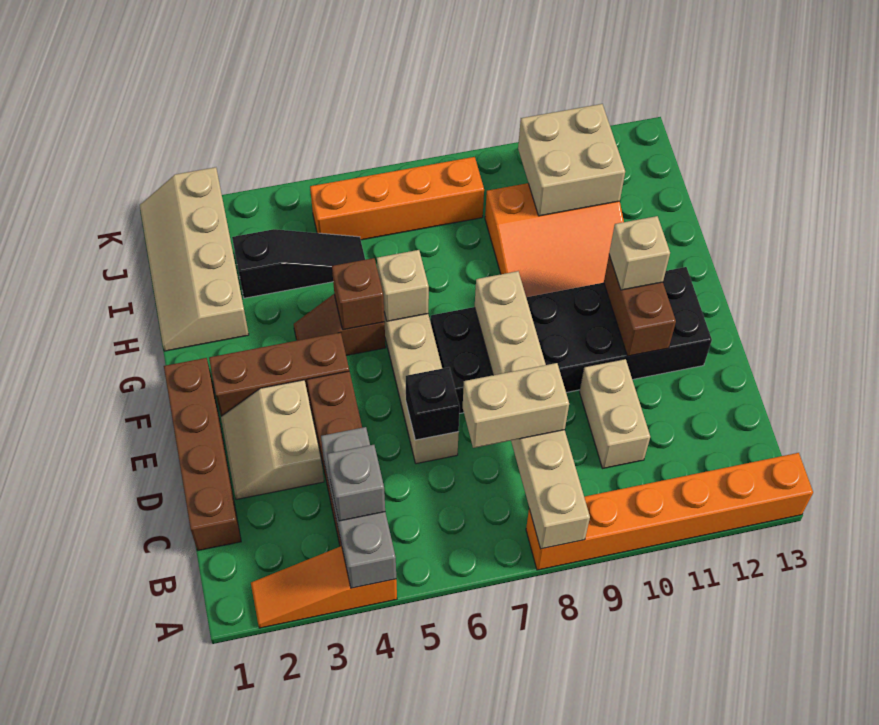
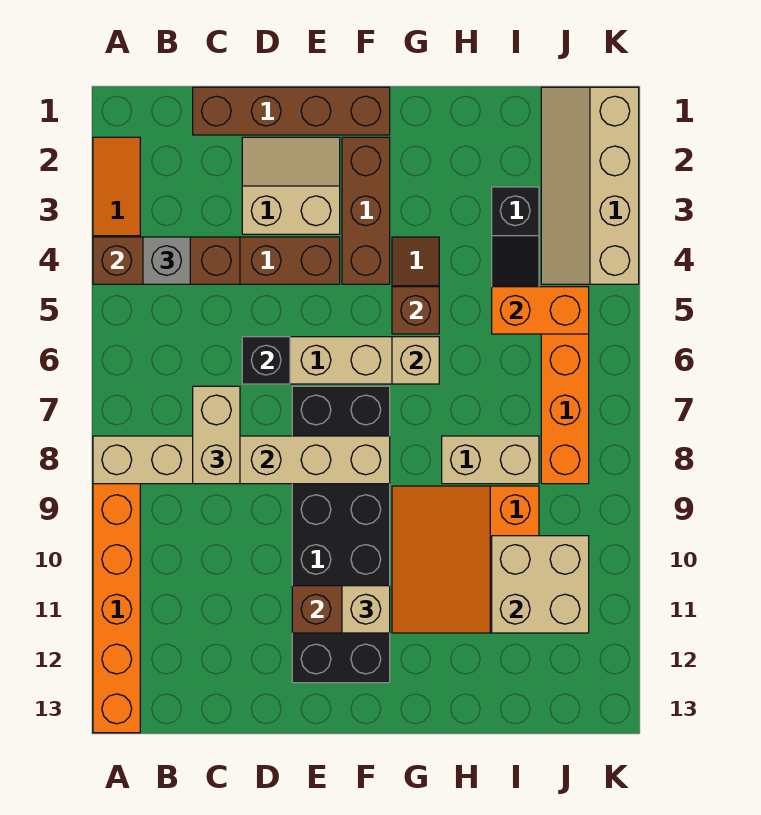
grey 1x3 brick [321,427,396,588] -> brown 1x3 brick [93,237,240,284]
tan 1x2 brick [579,359,650,468] -> tan 1x2 brick moved to [442,436,539,484]
tan 2x4 slope [140,167,249,351] -> tan 2x4 slope turned to [541,87,639,284]
none -> orange 1x2 brick [492,287,589,334]

